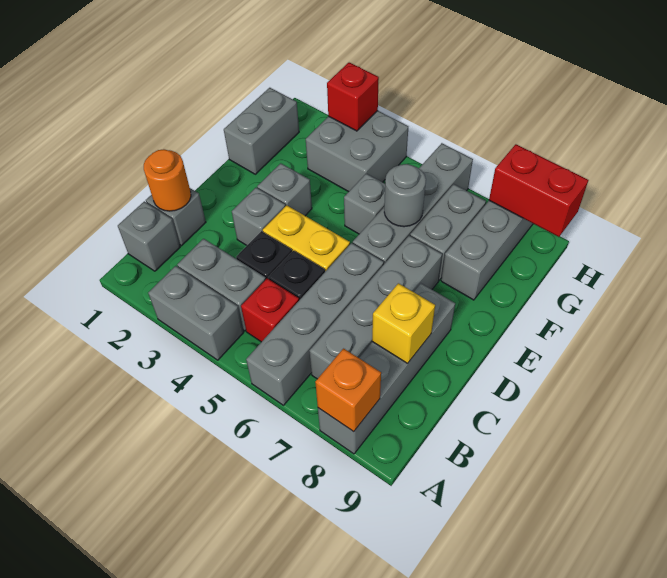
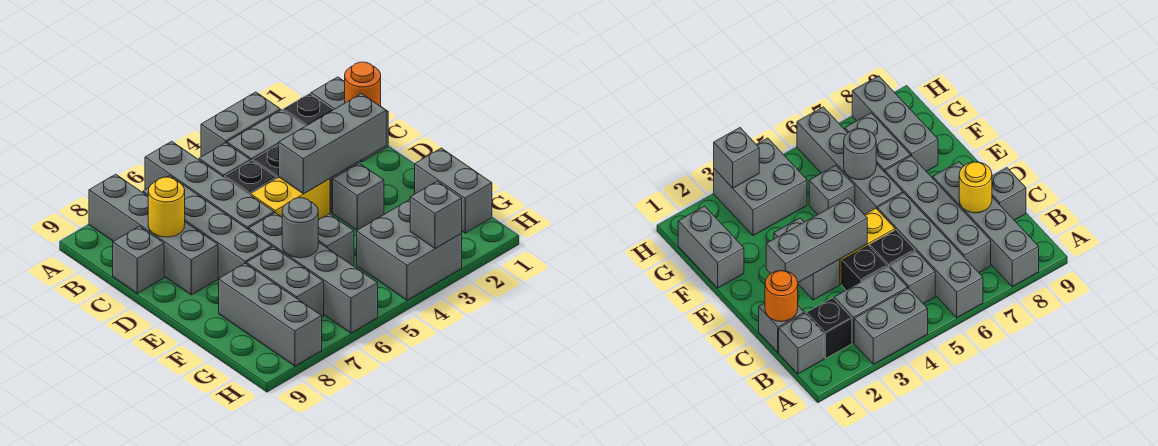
orange 1x1 brick [315,349,381,432] -> none
none -> black 1x1 brick [283,93,333,126]
red 1x1 brick [241,279,299,342] -> grey 1x1 brick [199,143,250,177]
yellow 1x1 brick [372,283,435,363] -> yellow 1x1 round brick [148,177,185,237]
none -> grey 1x1 brick [113,226,164,294]
none -> grey 1x3 brick [279,94,386,194]
red 1x1 brick [327,63,379,131] -> grey 1x1 brick [410,181,462,249]
red 1x2 brick [489,144,588,237] -> none

